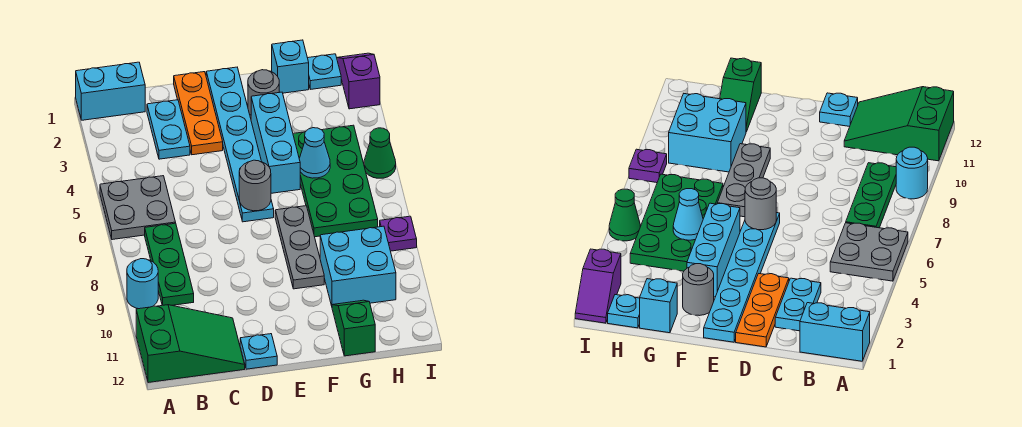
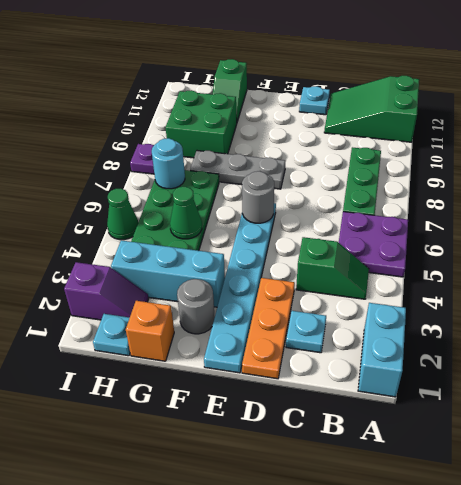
cyan 1x2 brick [76,62,145,120] -> cyan 1x2 brick turned to [358,303,406,397]
grey 2x2 plate [100,176,176,240] -> purple 2x2 plate [339,212,408,277]
cyan 1x1 round brick [127,259,158,309] -> cyan 1x1 round brick moved to [152,138,185,189]
none -> green 1x2 slope [296,237,369,299]
cyan 1x2 plate [147,100,190,159] -> cyan 1x1 plate [286,311,326,353]
cyan 1x3 brick [251,92,300,193] -> cyan 1x3 brick turned to [111,240,225,307]
grey 1x3 plate [275,206,324,289] -> grey 1x3 plate turned to [190,151,285,189]
cyan 1x1 brick [272,40,309,93] -> orange 1x1 brick [126,301,174,361]
cyan 1x1 cone [299,128,330,178] -> green 1x1 cone [170,187,202,239]
cyan 2x2 brick [320,226,396,306] -> green 2x2 brick [166,90,237,158]
purple 1x2 slope [337,53,380,109] -> purple 1x2 slope turned to [64,262,148,320]

